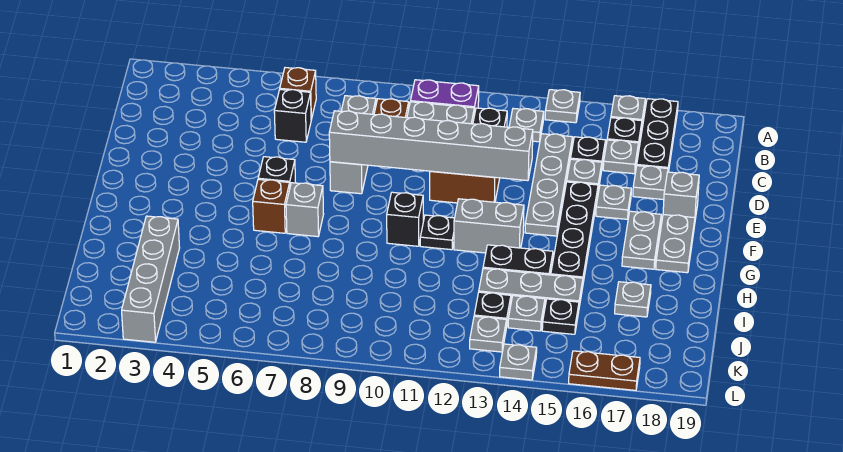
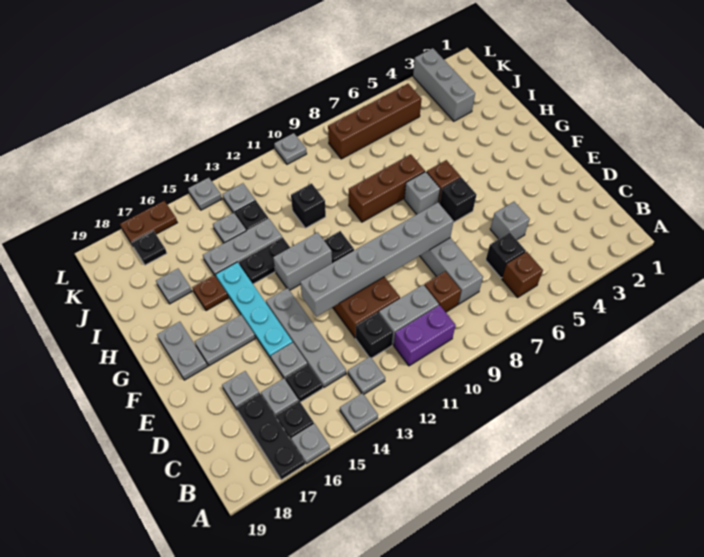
black 1x4 plate [551,182,598,282] -> cyan 1x4 plate [216,262,293,358]
grey 1x1 plate [596,185,631,219] -> grey 1x1 plate moved to [274,133,307,164]
grey 1x1 brick [663,172,699,219] -> grey 1x1 brick moved to [490,202,530,240]
grey 1x2 plate [622,211,661,269] -> grey 1x2 plate turned to [195,315,255,366]
black 1x1 brick [387,192,423,246] -> black 1x1 brick moved to [291,183,326,228]
none -> brown 1x3 brick [349,154,425,222]
none -> brown 1x1 plate [192,275,228,311]
grey 1x4 brick [122,216,180,342] -> grey 1x3 brick [413,48,475,121]
black 1x1 plate [542,299,579,334] -> black 1x1 plate moved to [131,231,167,265]
none -> brown 1x4 brick [328,84,422,159]

